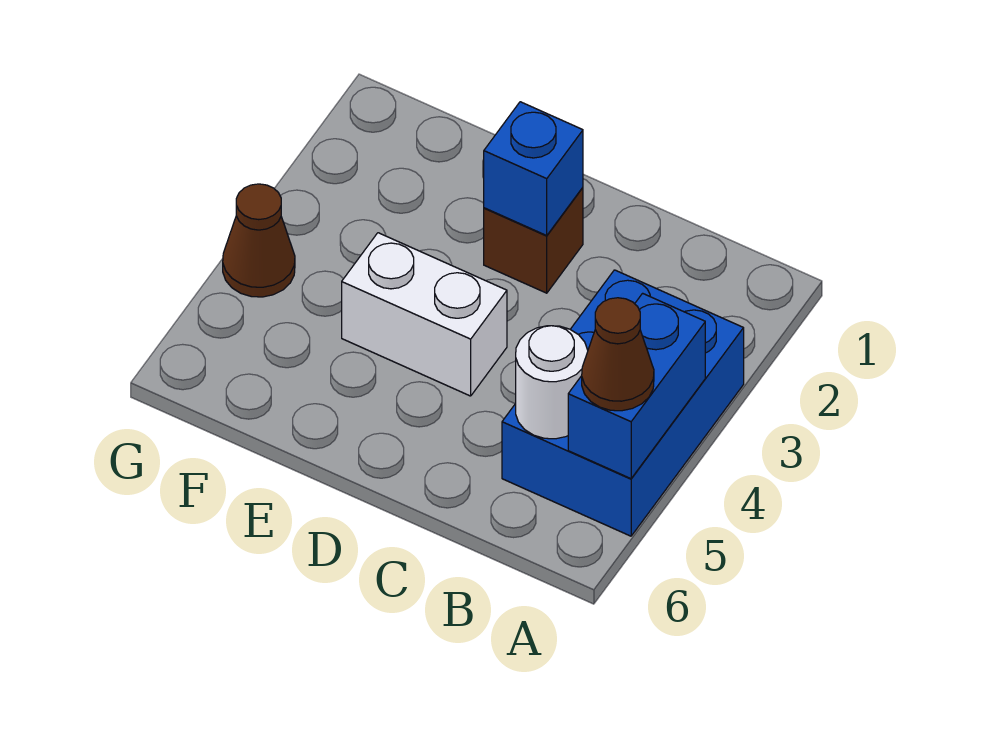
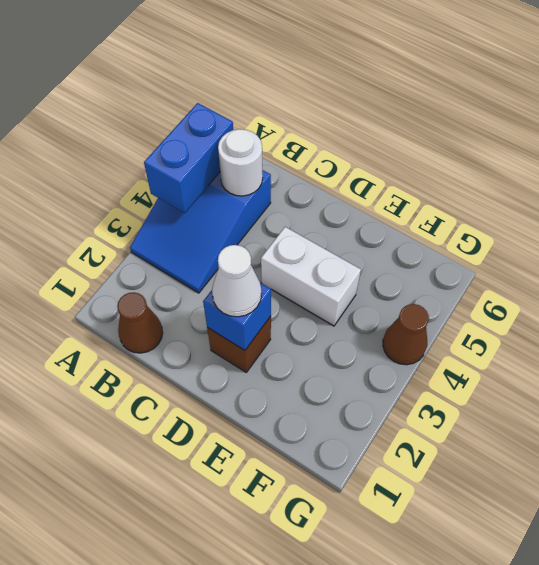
blue 2x3 brick [502,270,744,536] -> blue 2x3 slope [130,170,271,293]
brown 1x1 cone [582,298,654,411] -> brown 1x1 cone moved to [117,292,163,353]
none -> white 1x1 cone [212,245,262,317]

